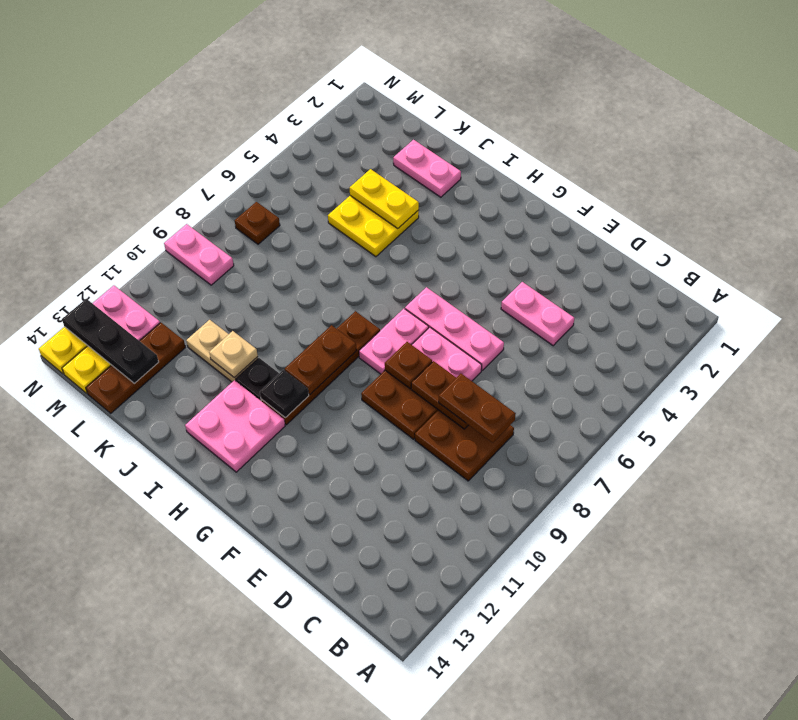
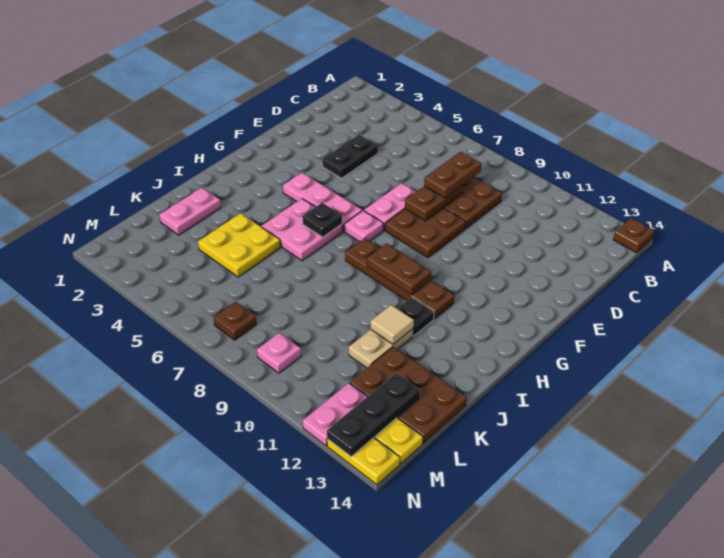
pink 1x2 plate [501,282,574,346] -> black 1x2 plate [322,135,378,178]
pink 1x3 plate [405,287,504,370] -> pink 1x3 plate turned to [283,173,362,231]
brown 1x1 plate [385,342,432,389] -> brown 1x1 plate moved to [613,218,654,253]
pink 1x2 plate [359,309,429,374] -> pink 1x1 plate [344,211,383,242]
black 1x1 plate [260,370,309,418] -> black 1x1 plate moved to [302,203,342,237]
pink 2x2 plate [185,380,285,472] -> pink 2x2 plate moved to [262,199,342,261]
yellow 1x2 plate [350,169,419,228] -> none
tan 1x1 plate [209,331,258,378] -> tan 1x1 tile [371,305,414,344]
brown 1x3 plate [86,323,185,413] -> brown 2x3 plate [350,347,467,443]
pink 1x2 plate [164,224,234,285] -> pink 1x1 plate [257,333,301,373]

